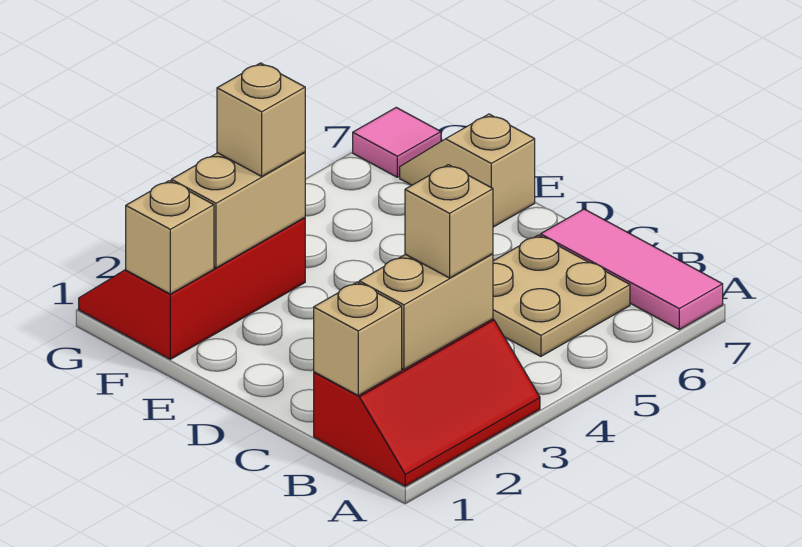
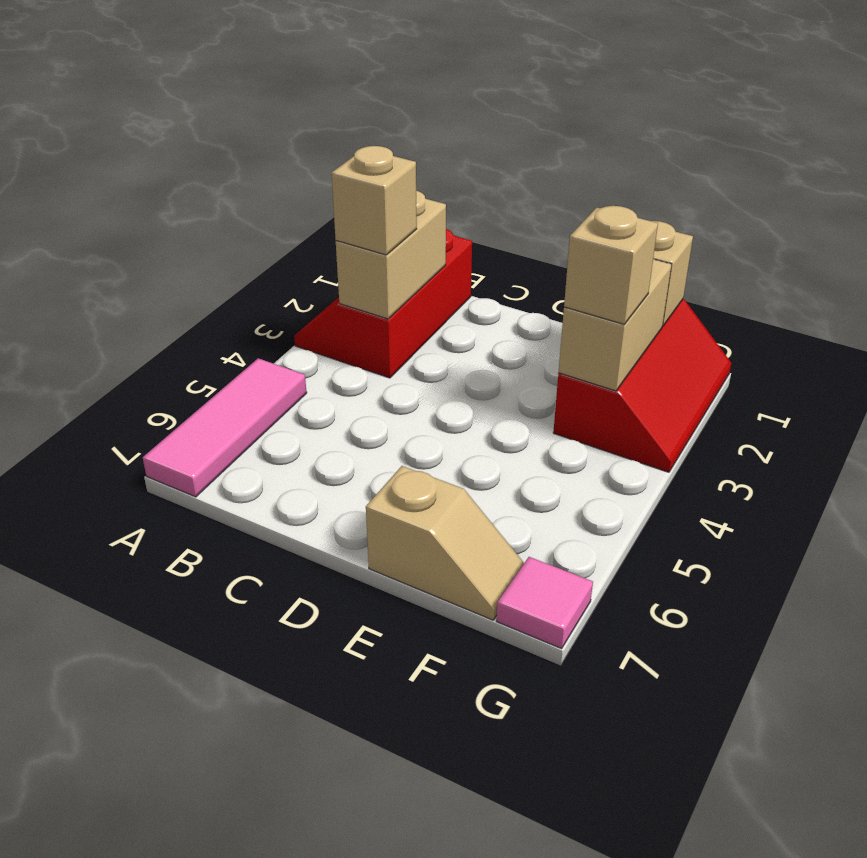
pink 1x3 tile [541,209,723,329] -> pink 1x3 tile turned to [143,358,307,497]
tan 1x1 brick [314,282,402,395] -> none
tan 2x2 plate [493,235,630,356] -> none

